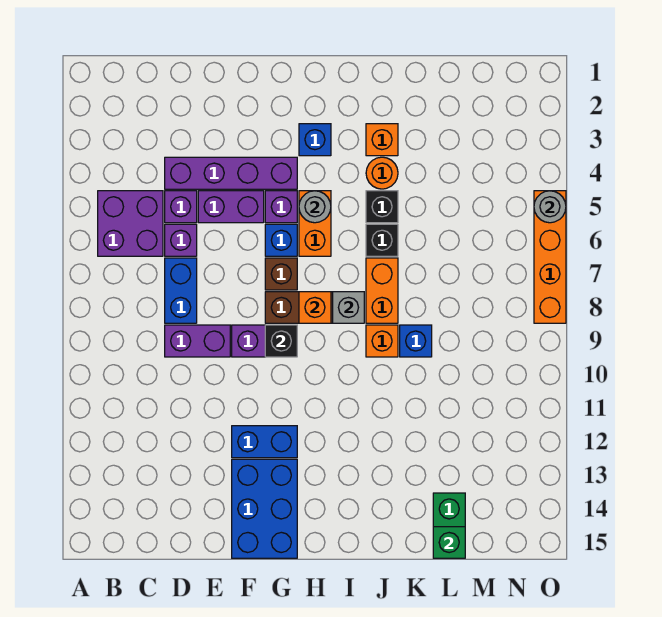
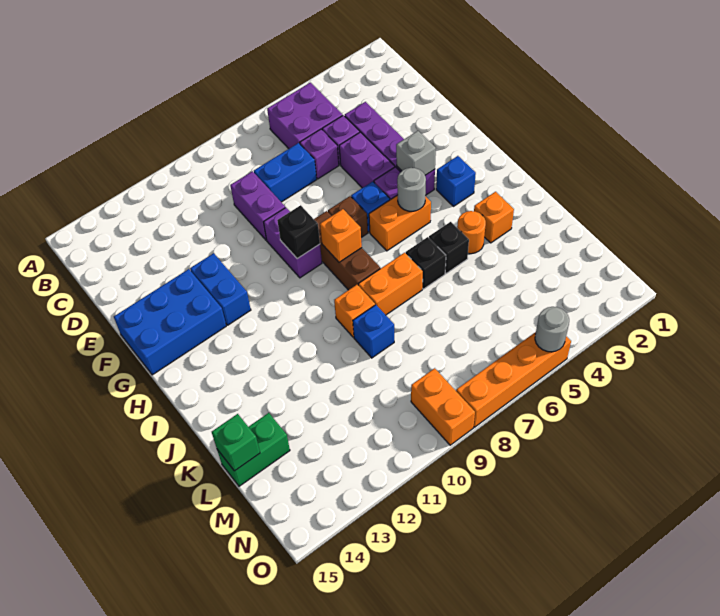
grey 1x1 brick [333,292,364,323] -> grey 1x1 brick moved to [396,131,436,175]
none -> orange 1x2 brick [411,368,475,445]

